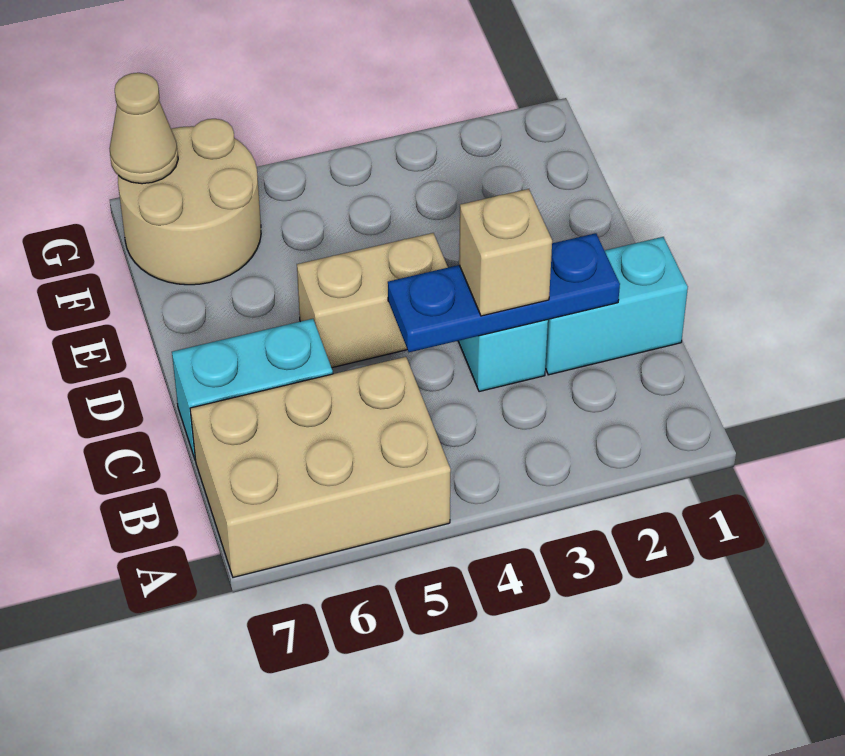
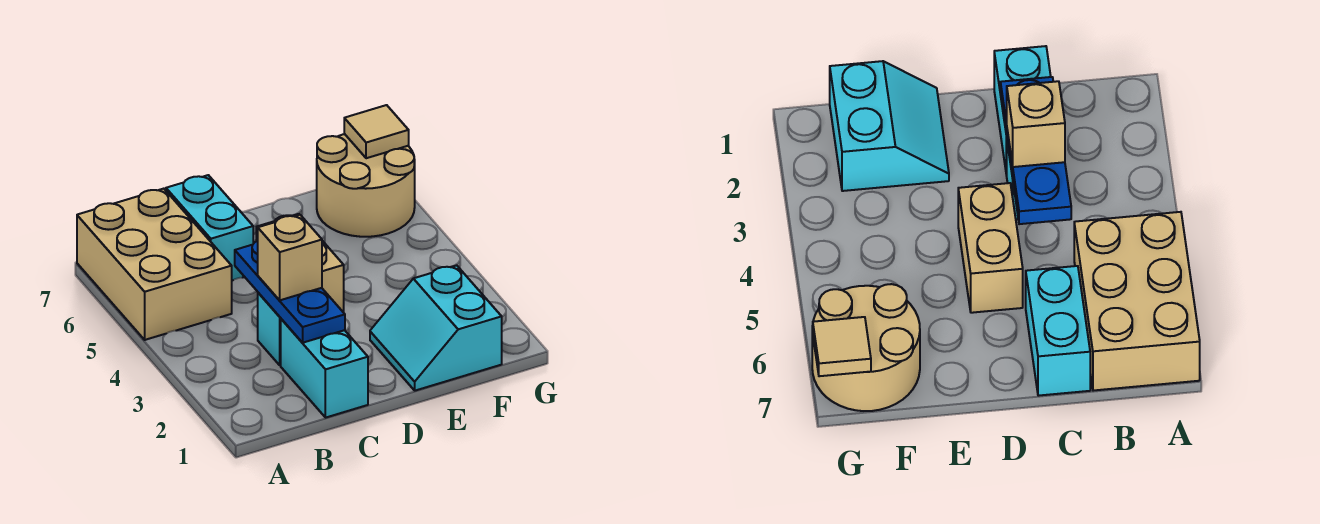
none -> cyan 2x2 slope [370,265,502,391]
tan 1x1 cone [109,73,178,184] -> tan 1x1 tile [344,105,409,158]

